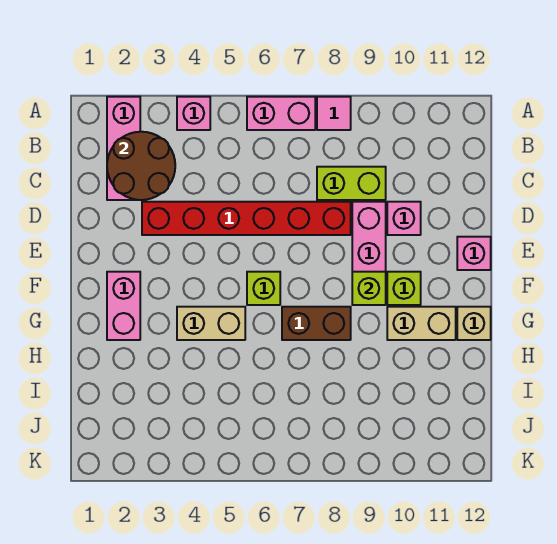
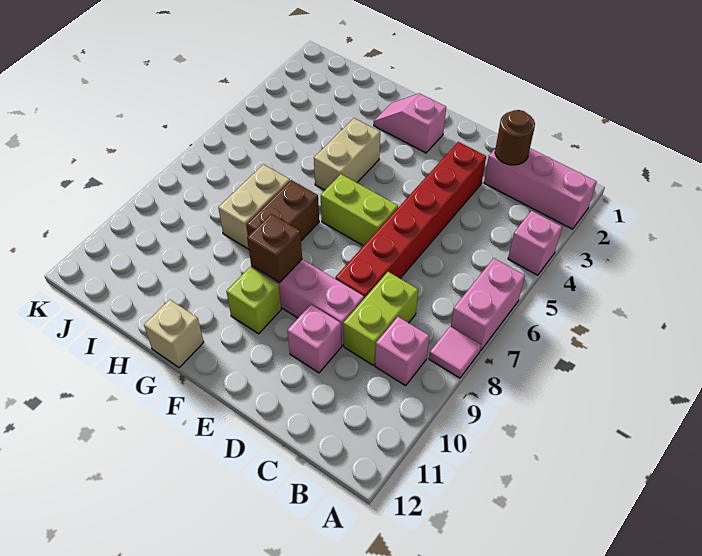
brown 2x2 round brick [107,132,175,200] -> brown 1x1 round brick [495,110,535,165]
pink 1x1 brick [457,237,491,270] -> pink 1x1 brick moved to [375,317,429,386]
pink 1x2 brick [107,272,140,340] -> pink 1x2 slope [374,93,446,153]
lime 1x1 brick [247,272,280,305] -> lime 1x2 brick [321,174,398,246]
lime 1x1 brick [352,272,386,305] -> brown 1x1 brick [247,214,302,283]
tan 1x2 brick [387,307,456,340] -> tan 1x2 brick moved to [218,164,290,249]

